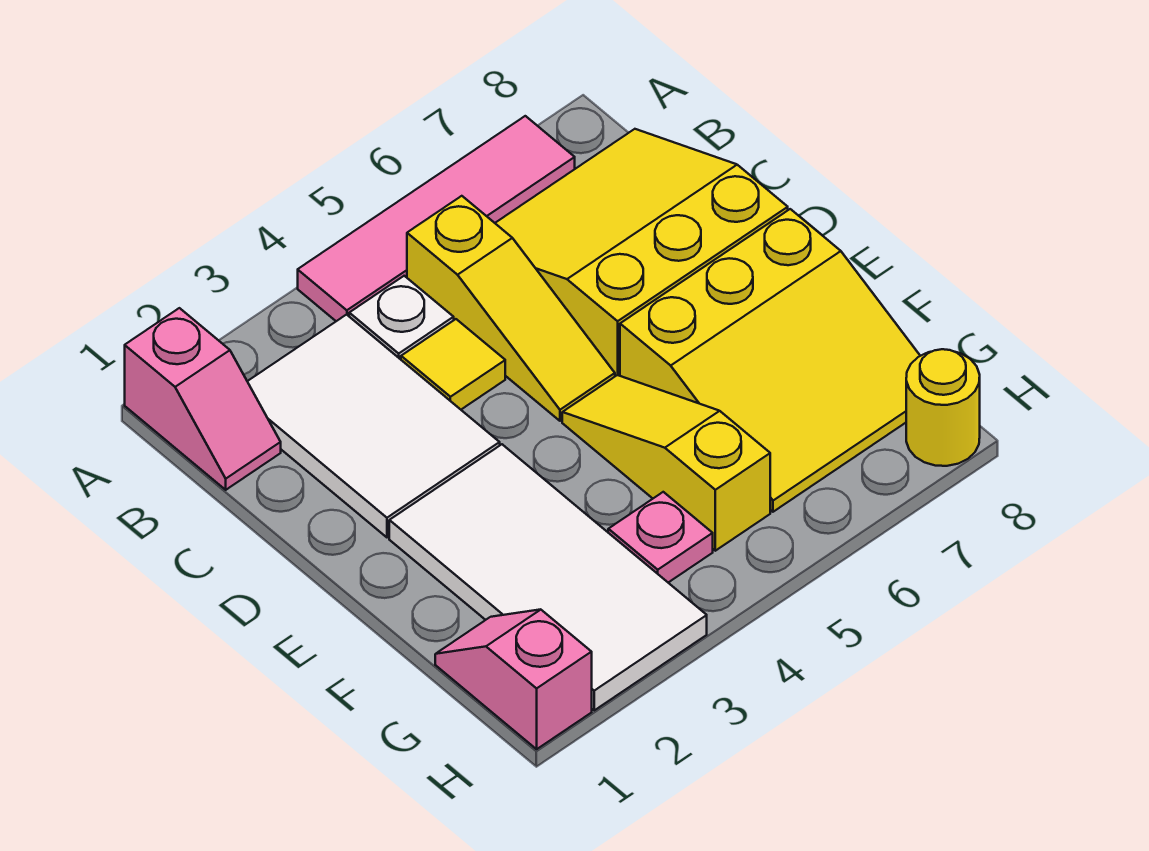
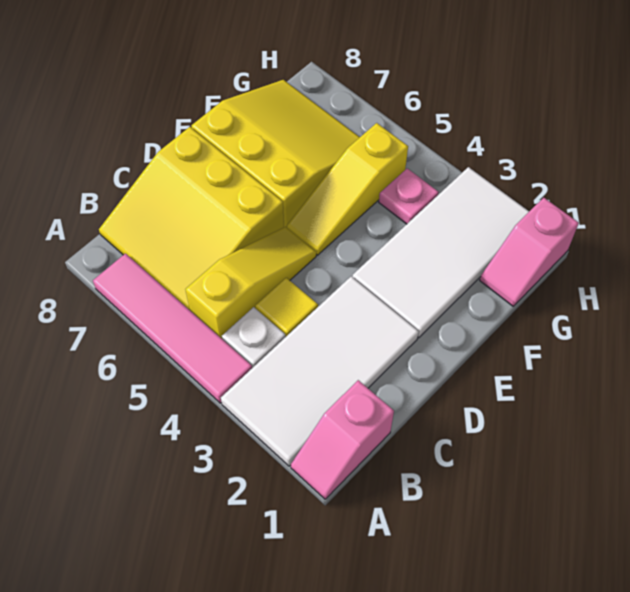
pink 1x2 slope [125,308,281,490] -> pink 1x2 slope turned to [291,380,394,499]
white 2x3 tile [247,315,500,537] -> white 2x4 tile [221,276,419,466]
yellow 1x1 round brick [906,349,980,466] -> none

